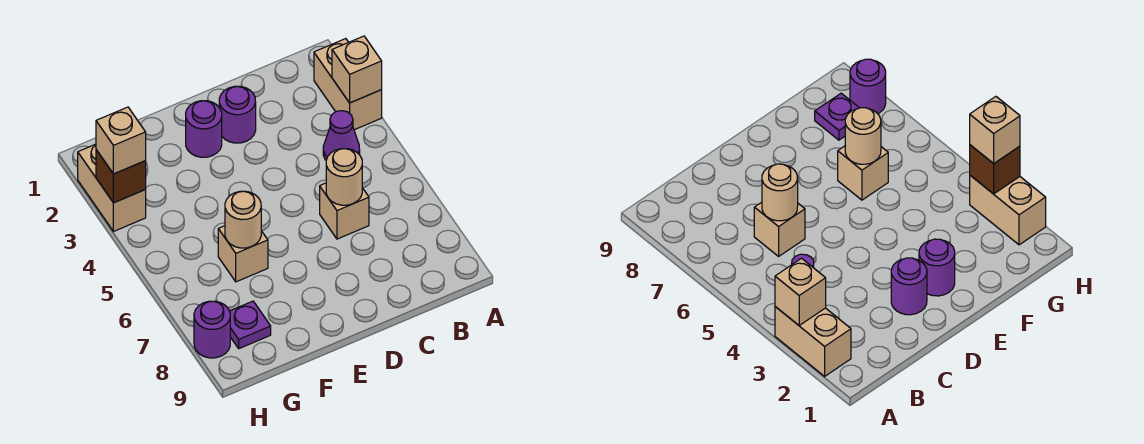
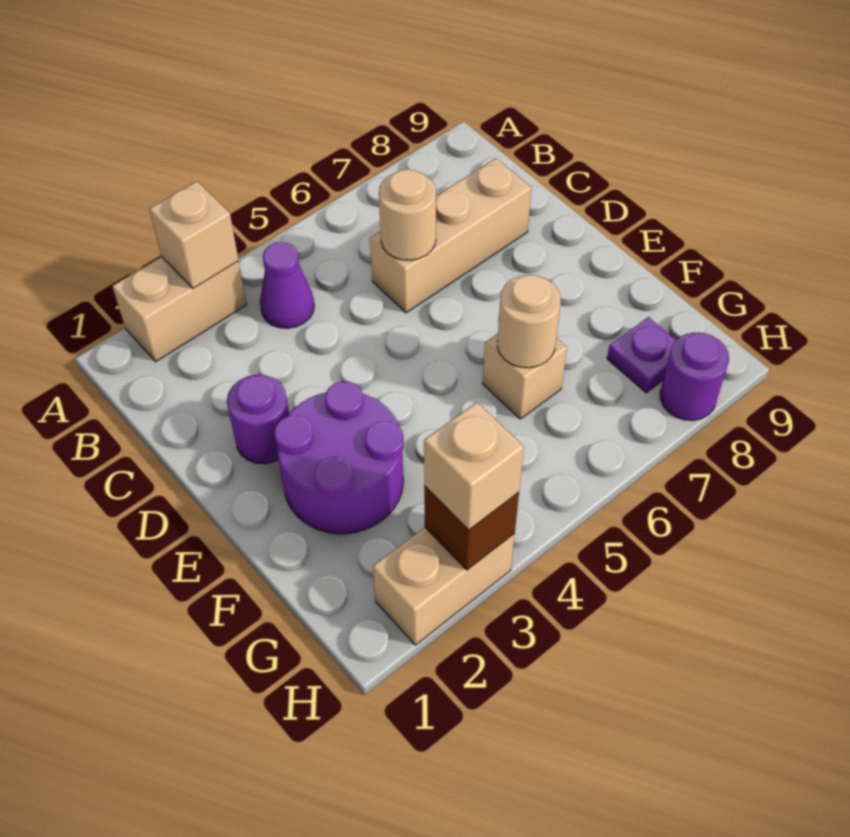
tan 1x1 brick [320,183,369,239] -> tan 1x3 brick [370,158,532,313]
purple 1x1 round brick [186,101,222,157] -> purple 2x2 round brick [274,382,404,534]

